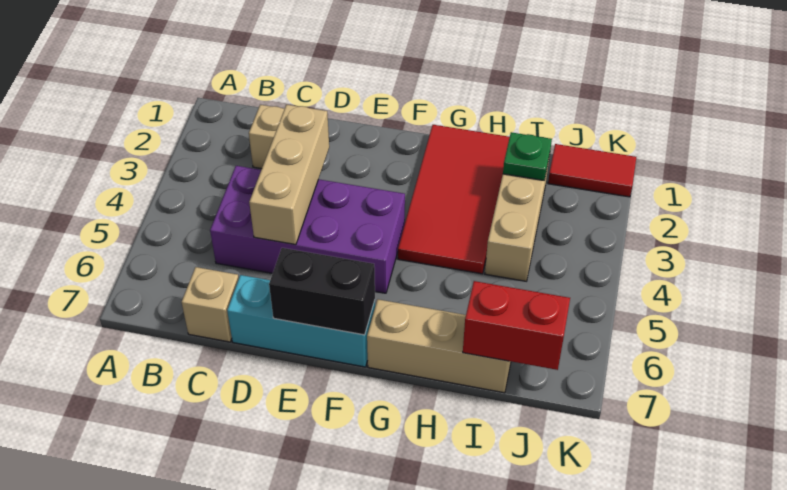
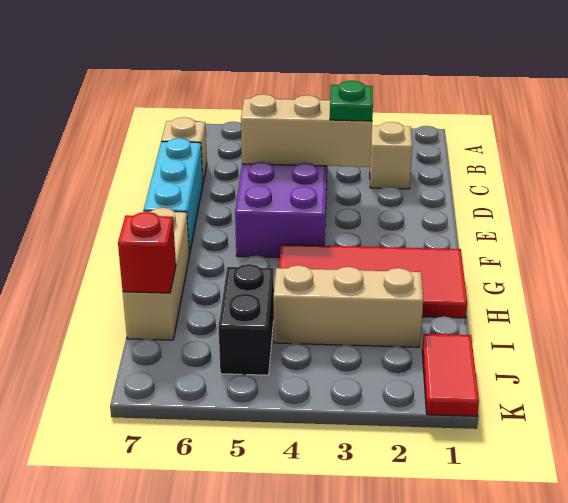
black 1x2 brick [269,248,375,335] -> black 1x2 brick moved to [218,264,274,375]
green 1x1 plate [503,132,552,180] -> green 1x1 plate moved to [330,81,373,121]
red 1x2 brick [463,281,570,370] -> red 1x1 brick [118,212,176,293]

